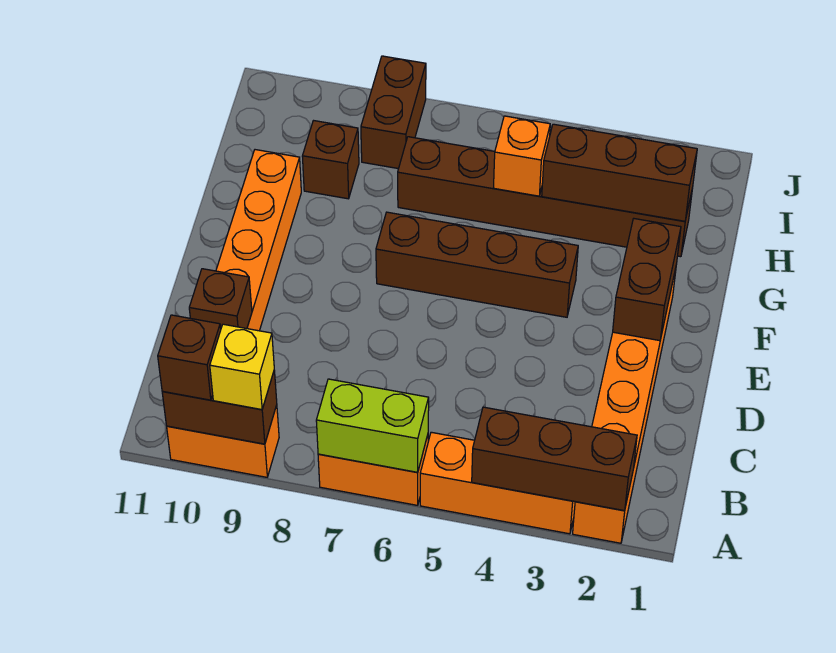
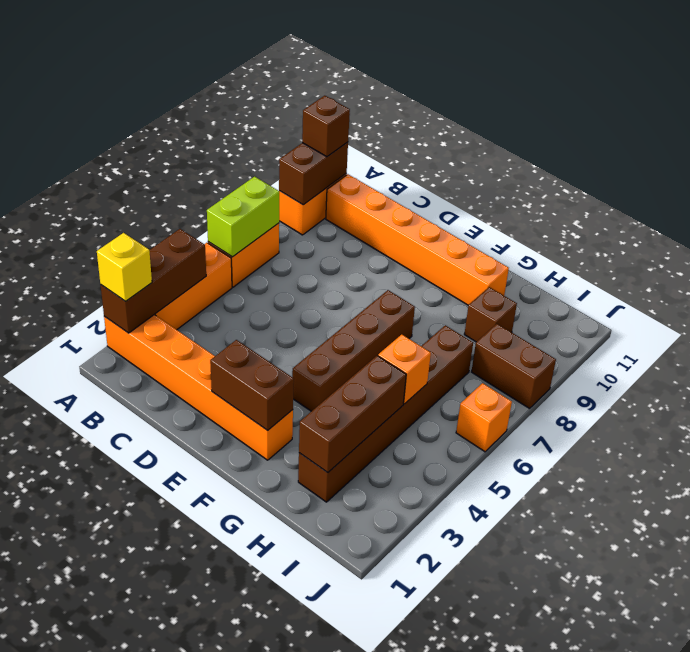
yellow 1x1 brick [210,324,274,410] -> yellow 1x1 brick moved to [97,233,152,301]
brown 1x1 brick [189,269,252,329] -> none
none -> orange 1x1 brick [456,383,512,452]

